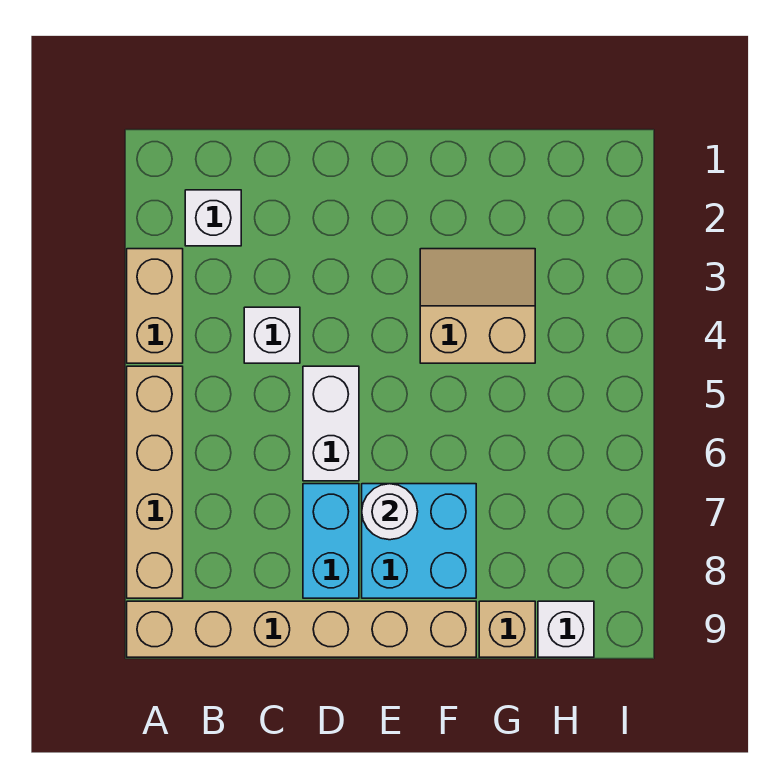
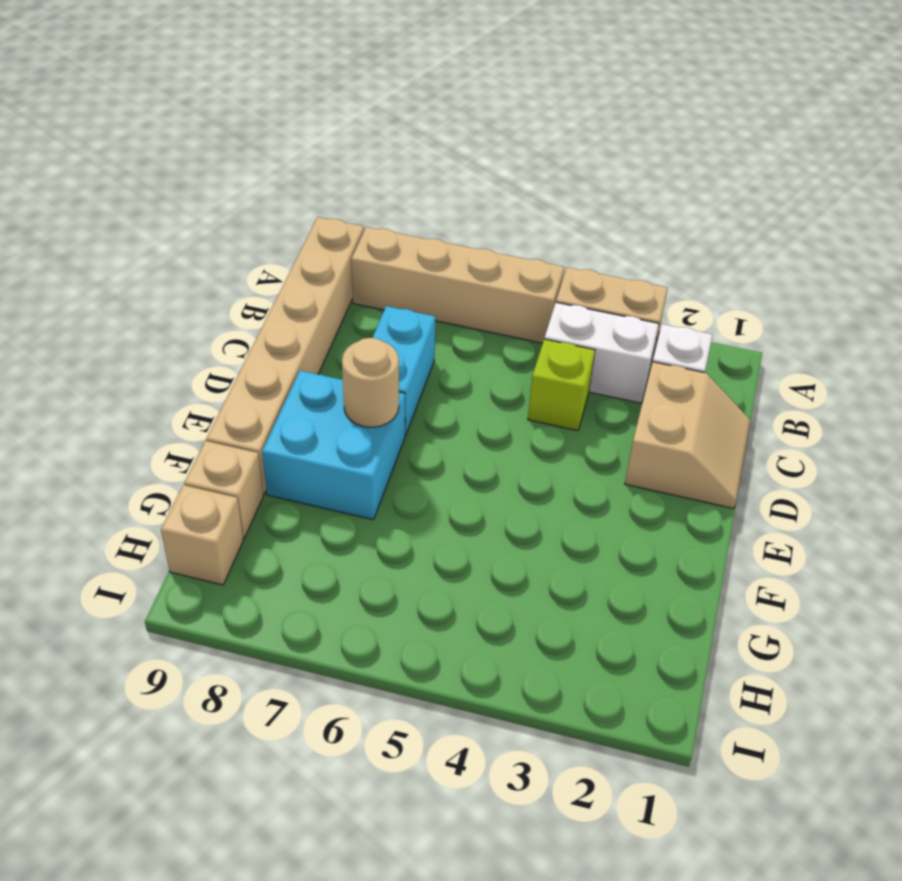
white 1x1 brick [244,307,300,363] -> lime 1x1 brick [528,339,595,431]
white 1x2 brick [303,366,359,481] -> white 1x2 brick moved to [544,302,659,403]
cyan 1x2 brick [303,484,359,598] -> cyan 1x2 brick turned to [373,306,436,435]
white 1x1 round brick [362,484,418,540] -> tan 1x1 round brick [342,338,399,427]
tan 2x2 slope [420,249,535,363] -> tan 2x2 slope moved to [625,362,750,508]
white 1x1 brick [538,601,594,657] -> tan 1x1 brick [161,485,243,585]

